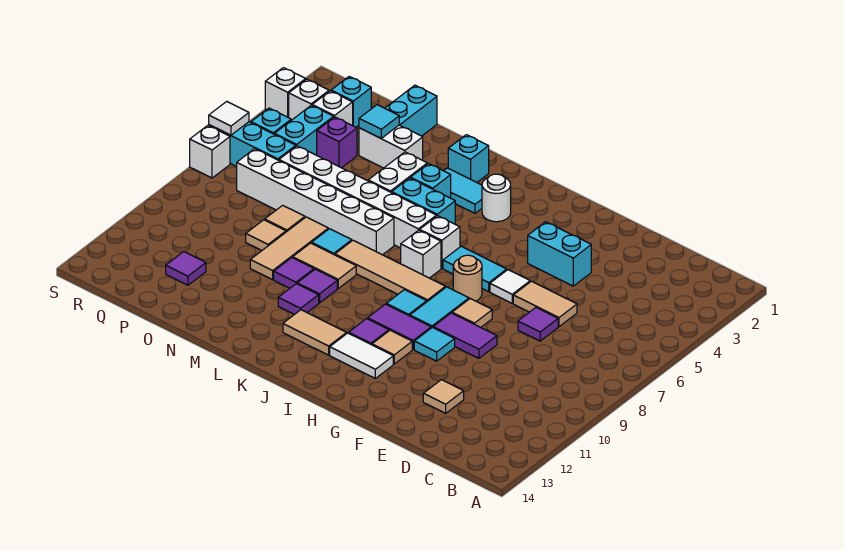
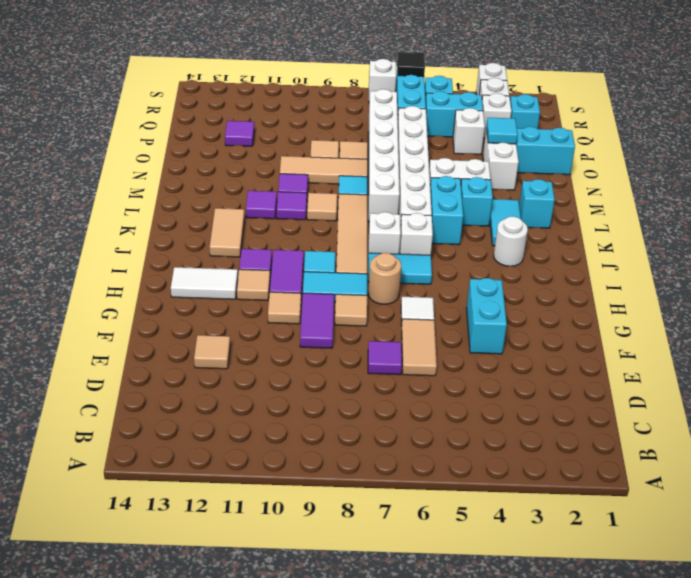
cyan 1x1 tile [414,327,455,361] -> tan 1x1 tile [268,292,301,324]
cyan 1x2 tile [443,246,507,292] -> cyan 1x2 tile turned to [368,253,432,284]
white 1x2 tile [330,333,393,378] -> white 1x2 tile turned to [171,267,238,299]
tan 1x2 tile [293,243,356,288] -> tan 1x1 tile [307,193,337,221]
purple 1x1 brick [317,117,357,168] -> white 1x1 brick [453,108,485,155]
white 1x1 tile [209,101,249,135] -> black 1x1 tile [397,52,425,77]

